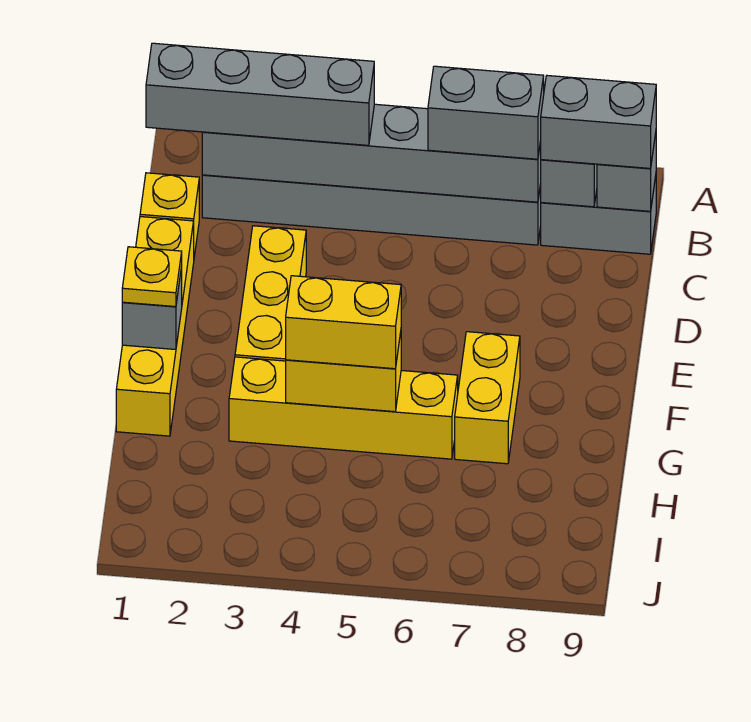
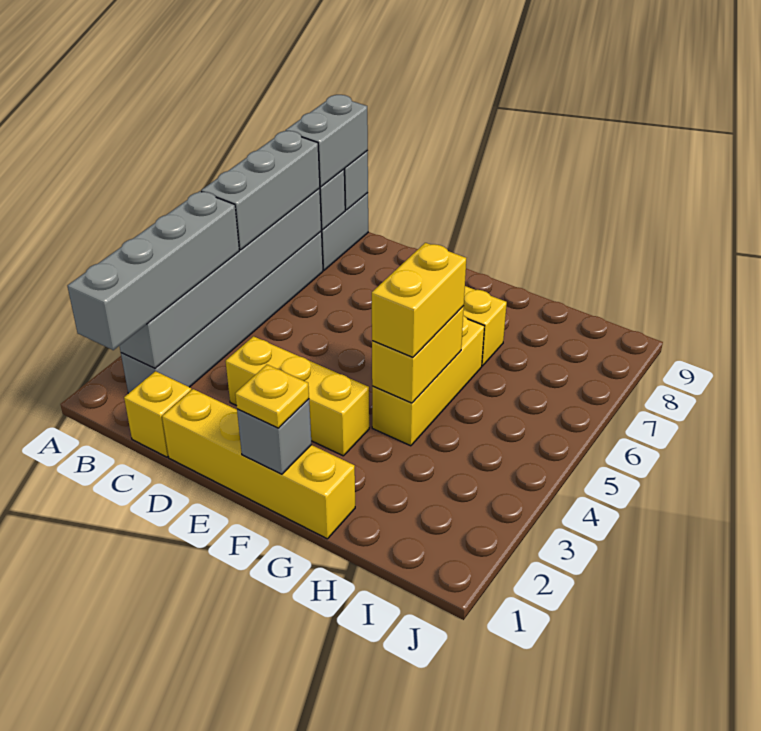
grey 1x2 brick [428,66,544,159] -> grey 1x3 brick [201,131,320,250]
yellow 1x4 brick [229,357,458,459] -> yellow 1x3 brick [372,316,484,446]

